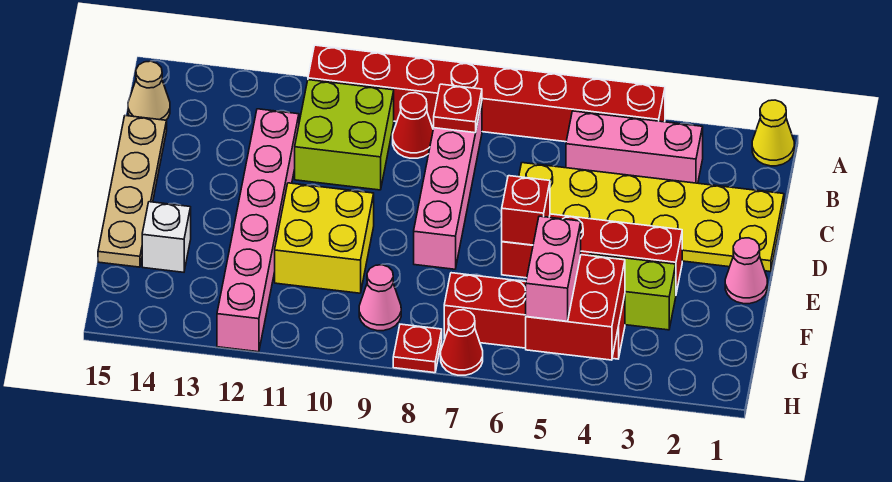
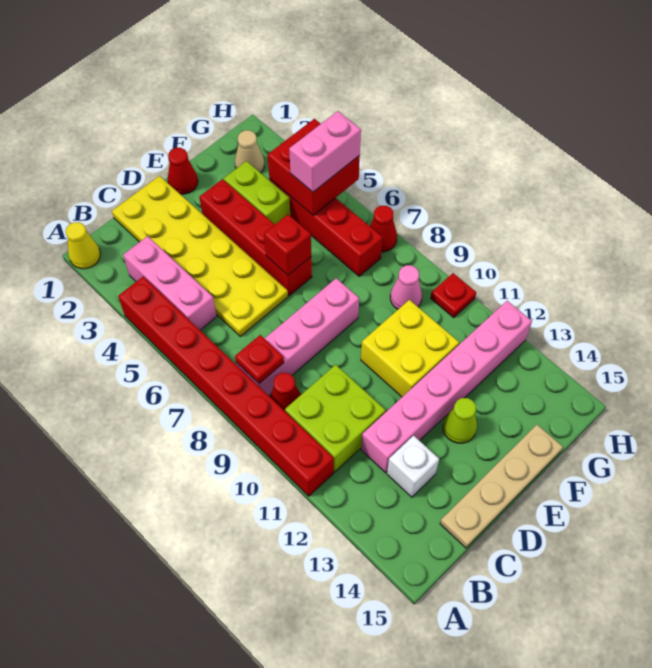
tan 1x1 cone [128,61,170,120] -> tan 1x1 cone moved to [235,130,264,173]
pink 1x1 cone [725,238,767,304] -> red 1x1 cone [168,148,198,194]
none -> lime 1x1 cone [443,398,477,443]
white 1x1 brick [142,202,191,272] -> white 1x1 brick moved to [387,436,439,497]
red 1x1 plate [393,324,442,373] -> red 1x1 plate moved to [431,273,476,318]

